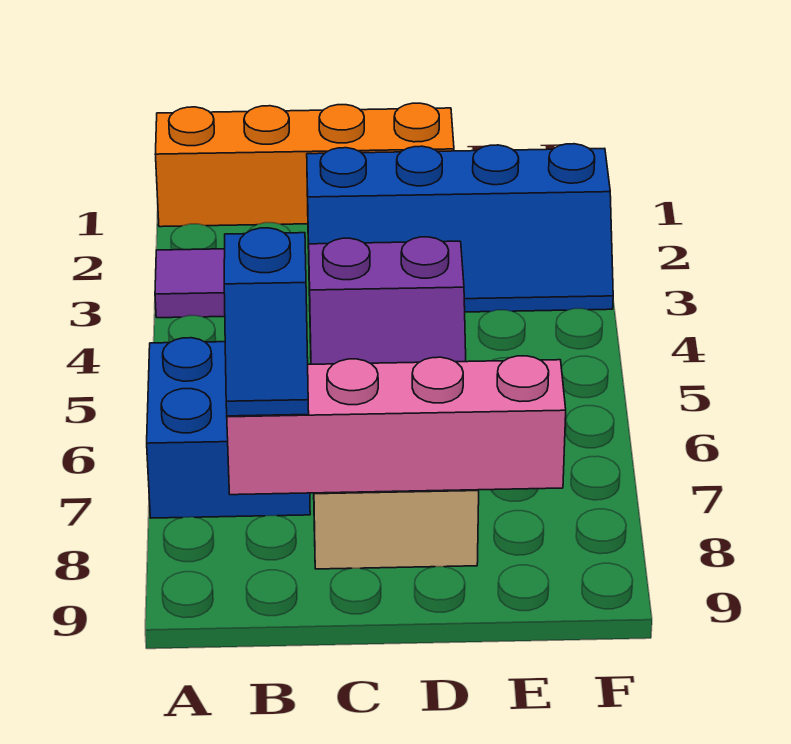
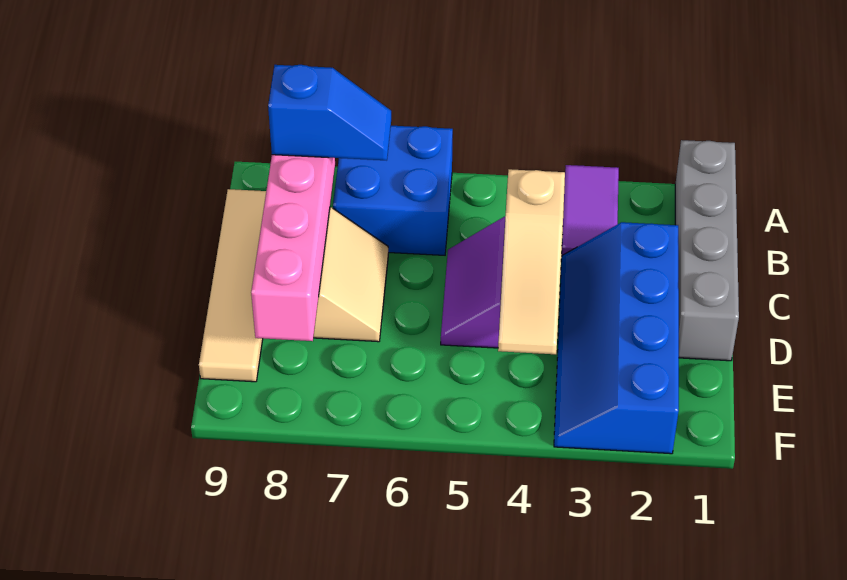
orange 1x4 brick [156,103,454,227] -> grey 1x4 brick [675,140,739,361]
blue 1x2 slope [224,228,309,416] -> blue 1x2 slope turned to [268,65,391,161]
none -> tan 1x4 tile [199,189,266,382]
none -> tan 1x3 slope [498,169,565,354]

